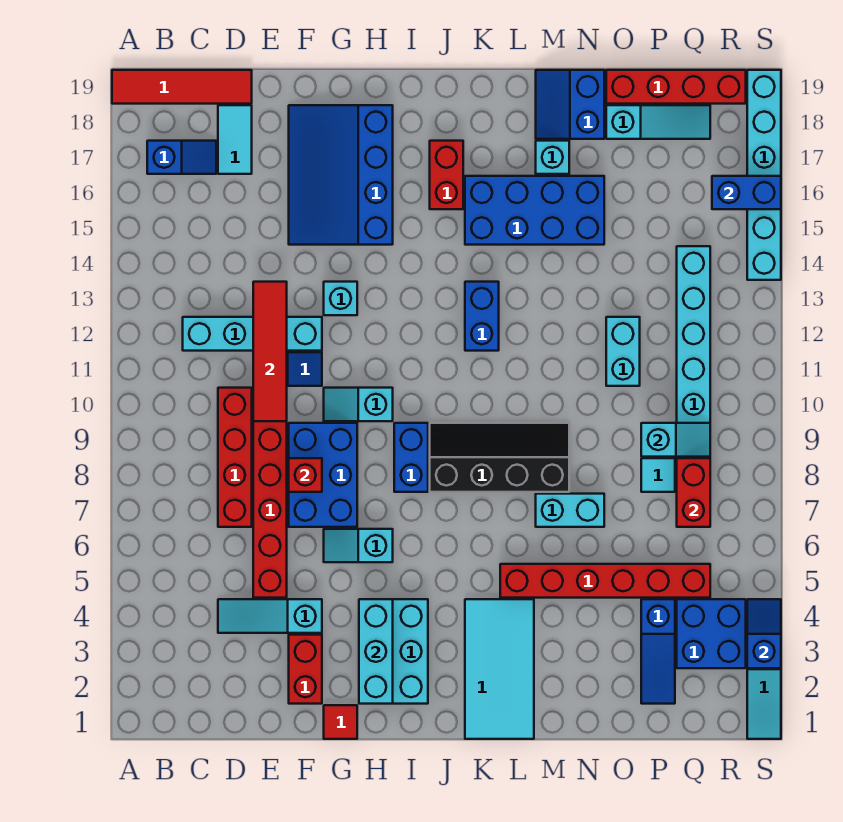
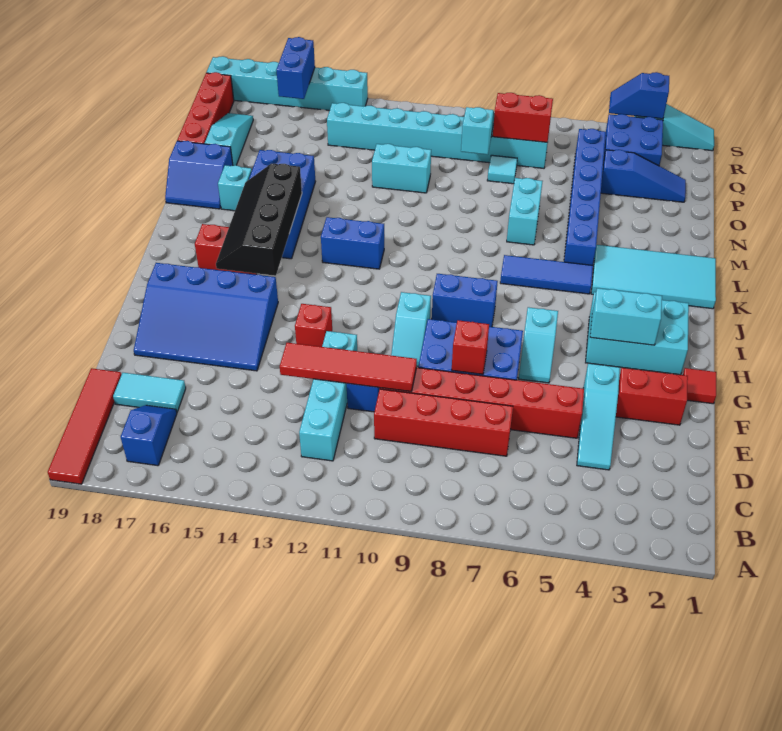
cyan 1x1 brick [324,282,357,315] -> red 1x1 brick [295,304,332,347]
cyan 1x3 brick [359,599,393,704] -> cyan 1x2 brick [590,288,662,345]
black 2x4 slope [430,423,569,492] -> black 2x4 slope moved to [216,164,302,276]
none -> blue 1x3 tile [500,255,593,294]
red 1x6 brick [500,564,710,598] -> blue 1x6 brick [564,129,606,265]

